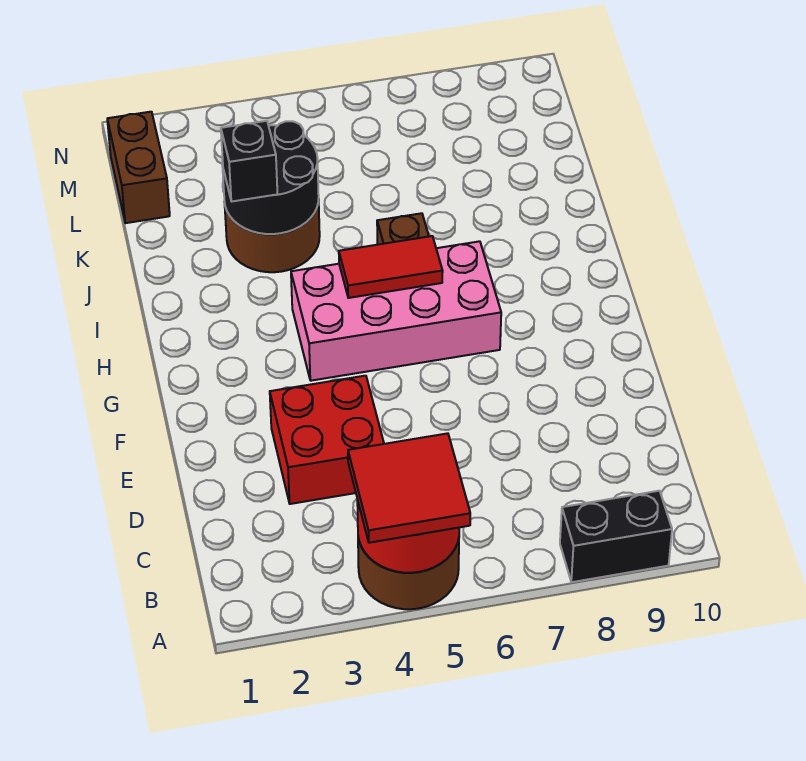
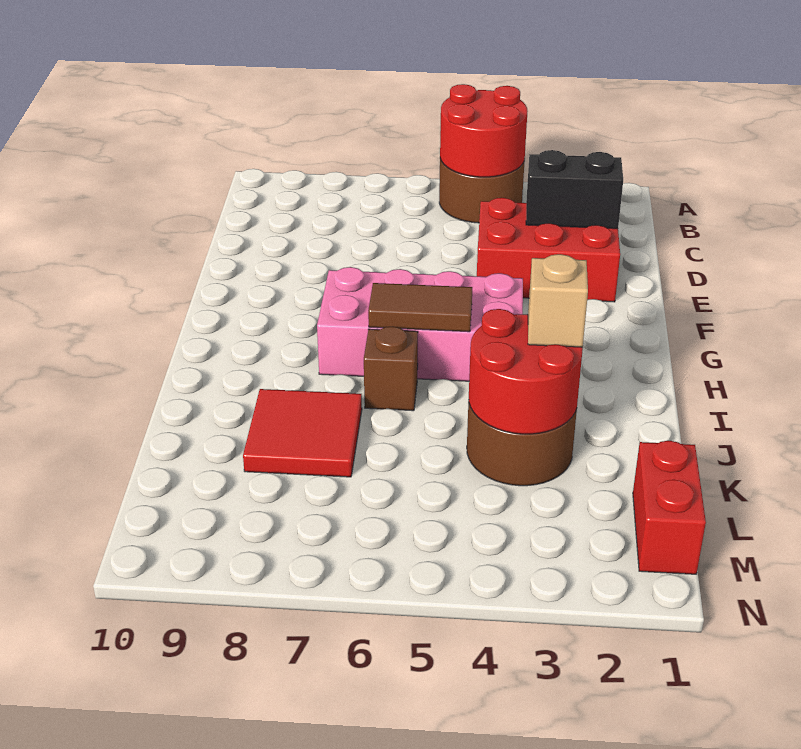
red 2x2 tile [348,433,470,543] -> red 2x2 tile moved to [243,389,362,477]
black 1x2 brick [560,491,672,582] -> black 1x2 brick moved to [526,150,623,229]
red 2x2 brick [270,376,384,504] -> red 2x3 brick [477,198,620,302]
red 1x2 tile [339,236,443,298] -> brown 1x2 tile [368,283,472,332]
black 2x2 round brick [222,121,319,234] -> red 2x2 round brick [469,309,583,434]
black 1x1 brick [221,121,277,201] -> tan 1x1 brick [528,254,588,347]
brown 1x2 brick [107,112,170,223] -> red 1x2 brick [633,441,706,574]

